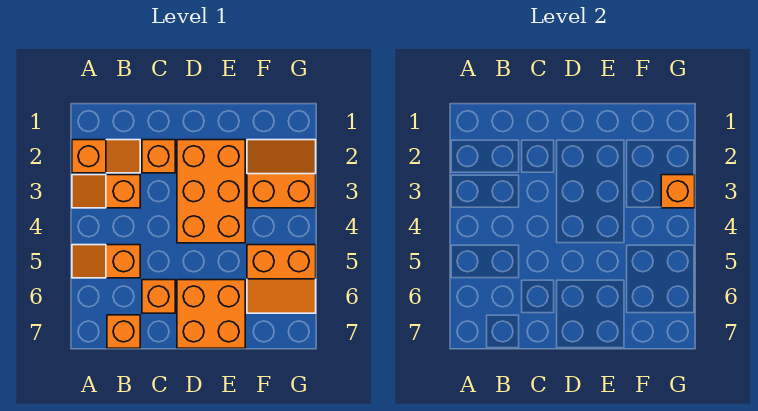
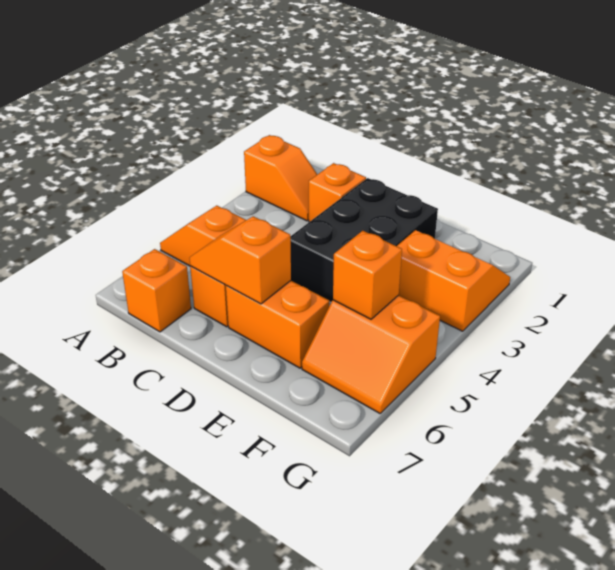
orange 1x2 slope [72,175,140,208] -> orange 1x2 slope moved to [190,216,291,304]
orange 2x3 brick [177,140,245,243] -> black 2x3 brick [290,178,438,302]
orange 2x2 brick [177,280,245,348] -> orange 1x2 brick [226,281,330,368]
orange 1x1 brick [661,175,695,208] -> orange 1x1 brick moved to [333,231,402,319]

